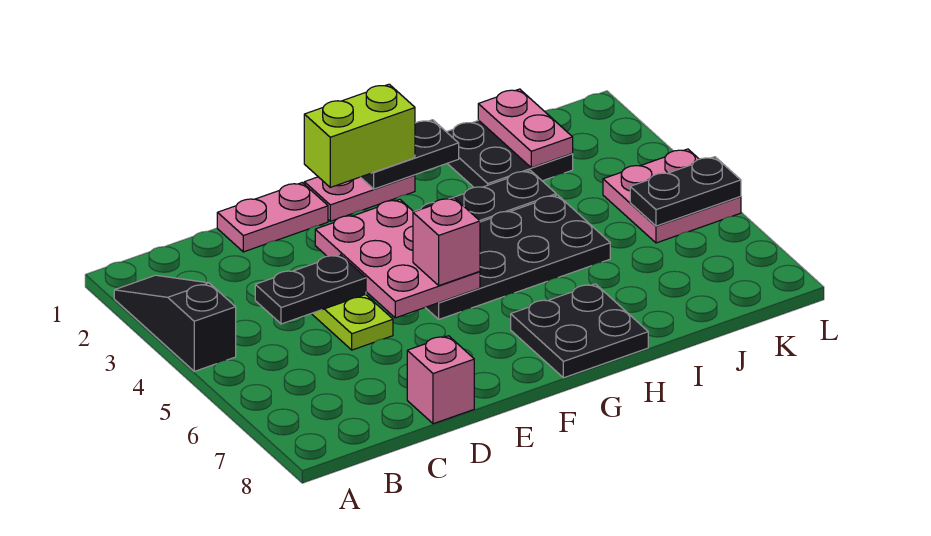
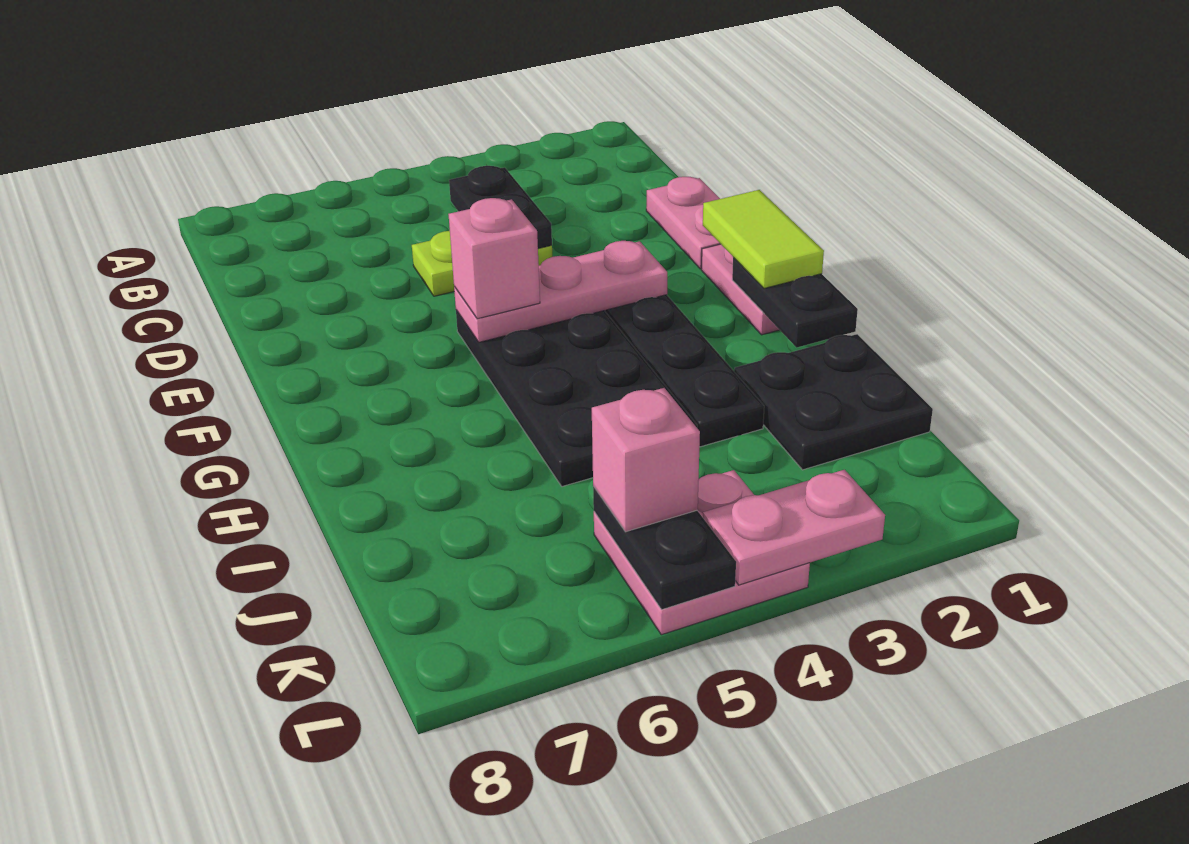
black 1x3 slope [114,275,236,371] -> none
pink 1x1 brick [407,336,474,424] -> pink 1x1 brick moved to [592,388,700,532]
pink 2x3 plate [315,199,480,318] -> pink 1x3 plate [454,241,667,342]
lime 1x2 brick [304,84,415,187] -> lime 1x2 tile [703,190,824,288]
black 2x2 plate [511,284,648,378] -> none
pink 1x2 plate [478,89,573,168] -> pink 1x2 plate moved to [703,470,885,585]

